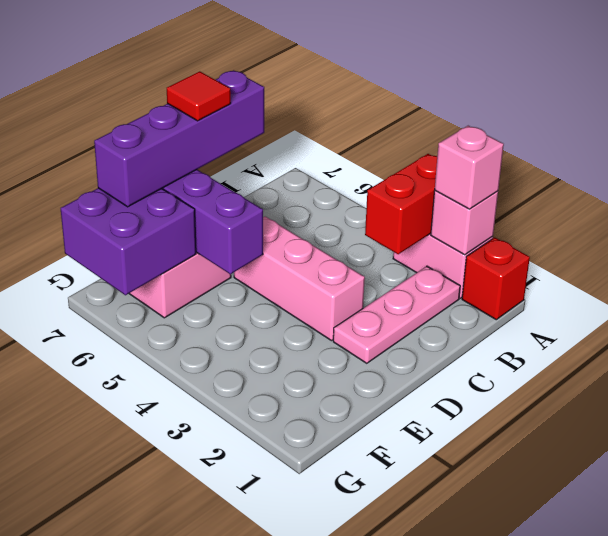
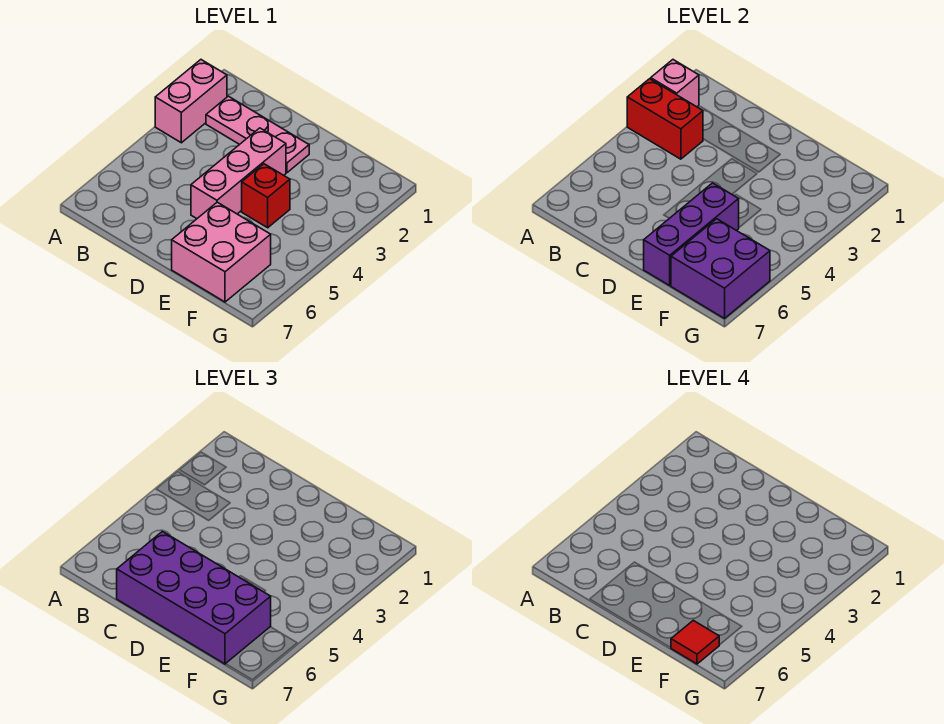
red 1x1 brick [462,237,530,320] -> red 1x1 brick moved to [242,164,290,228]
pink 1x1 brick [435,126,504,209] -> none
purple 1x4 brick [94,70,264,207] -> purple 2x4 brick [117,531,271,664]
red 1x1 tile [167,71,231,121] -> red 1x1 tile moved to [671,620,719,664]

